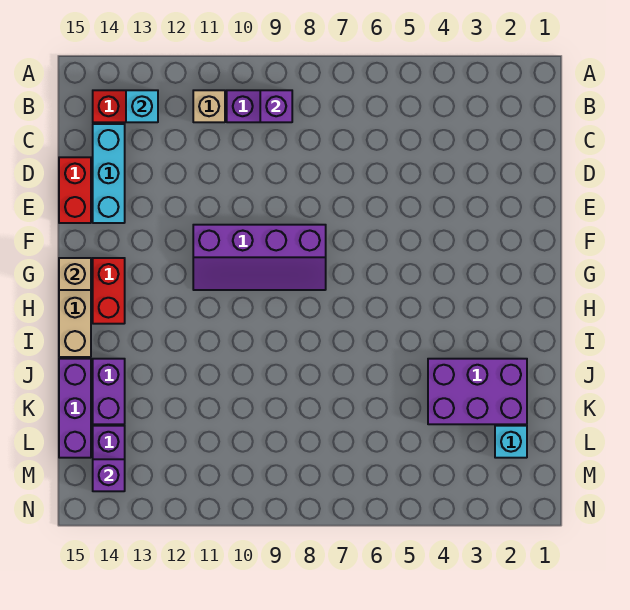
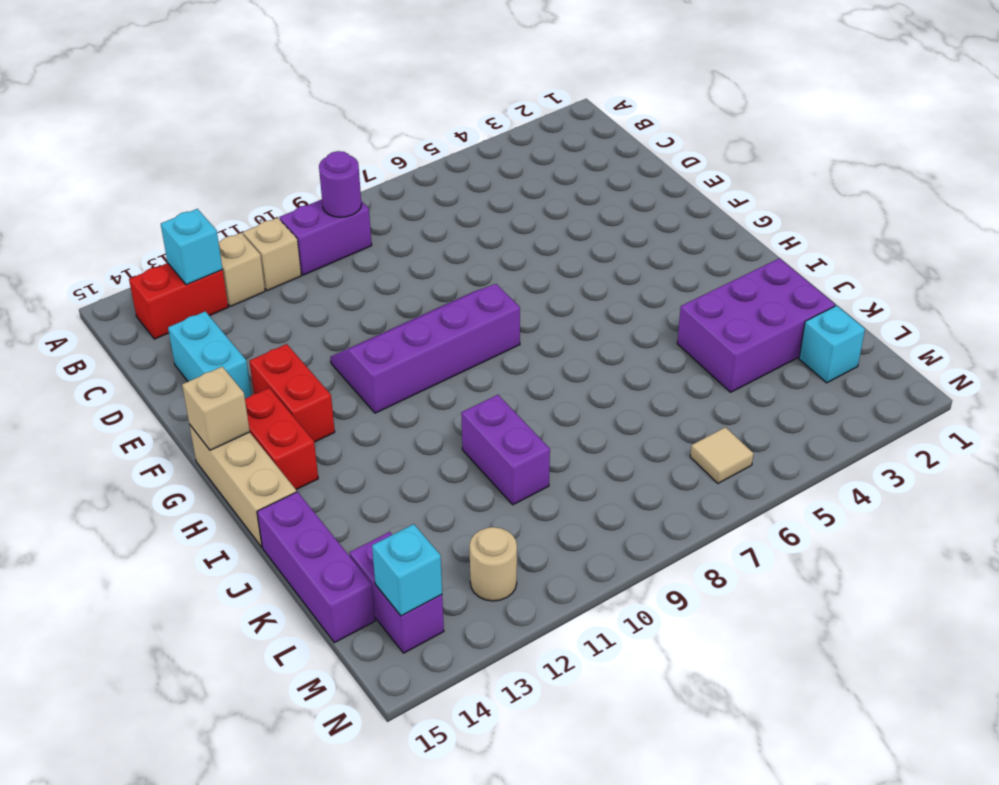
purple 1x1 brick [260,90,292,122] -> purple 1x1 round brick [319,151,362,217]
none -> tan 1x1 brick [219,233,265,307]
cyan 1x3 brick [93,124,125,223] -> cyan 1x2 brick [168,311,251,399]
red 1x2 brick [59,157,91,223] -> red 1x2 brick moved to [249,344,335,442]
purple 2x4 slope [193,225,326,290] -> purple 2x4 slope turned to [330,284,520,413]
purple 1x2 brick [93,359,125,424] -> purple 1x2 brick moved to [461,395,550,505]
none -> tan 1x1 tile [690,427,753,483]
none -> tan 1x1 round brick [469,527,517,601]
purple 1x1 brick [93,459,125,491] -> cyan 1x1 brick [372,524,442,616]

